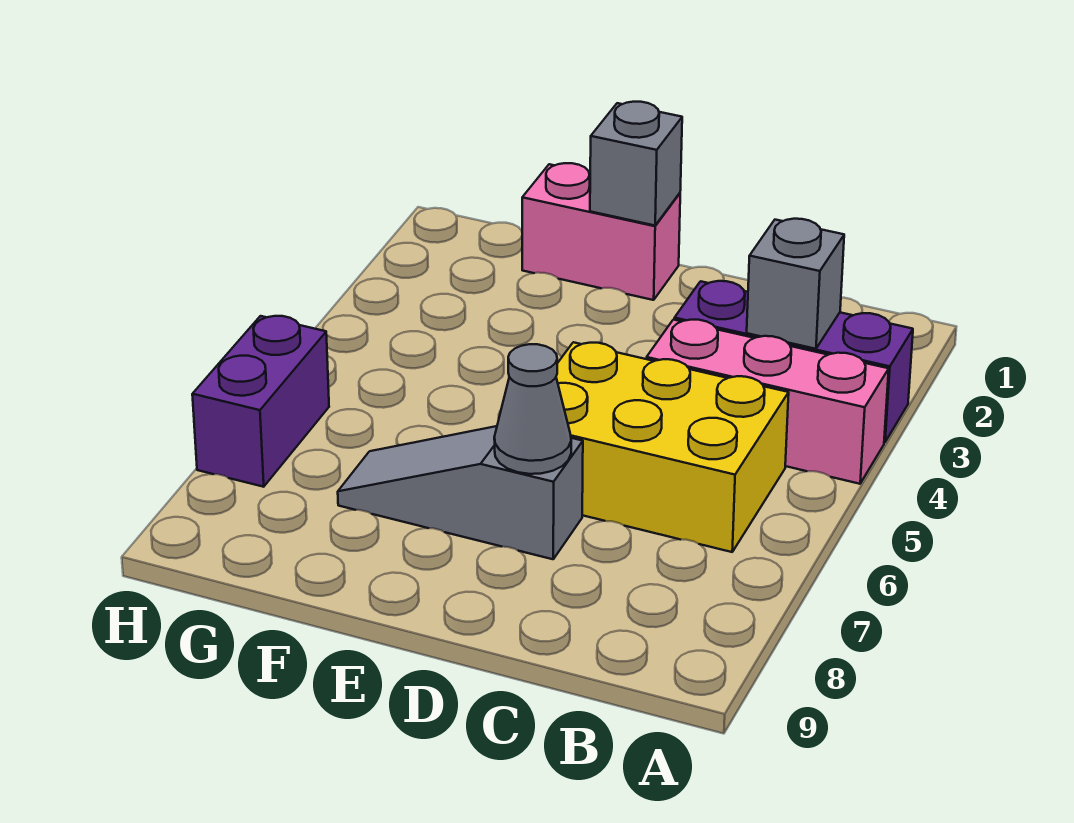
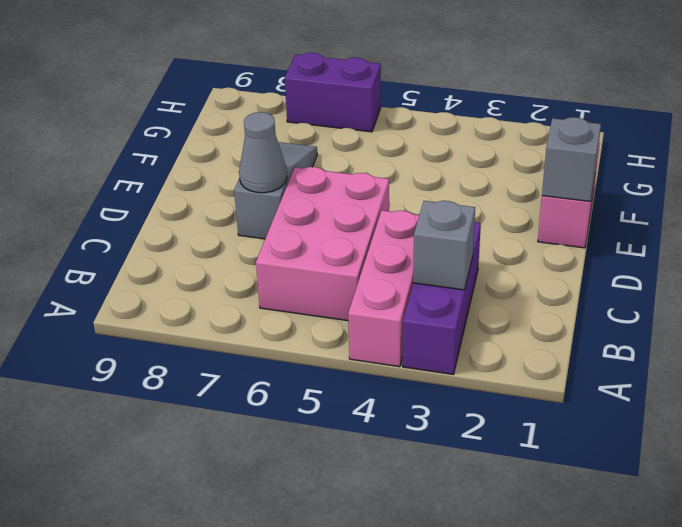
yellow 2x3 brick [556,342,789,552] -> pink 2x3 brick [256,167,389,321]

